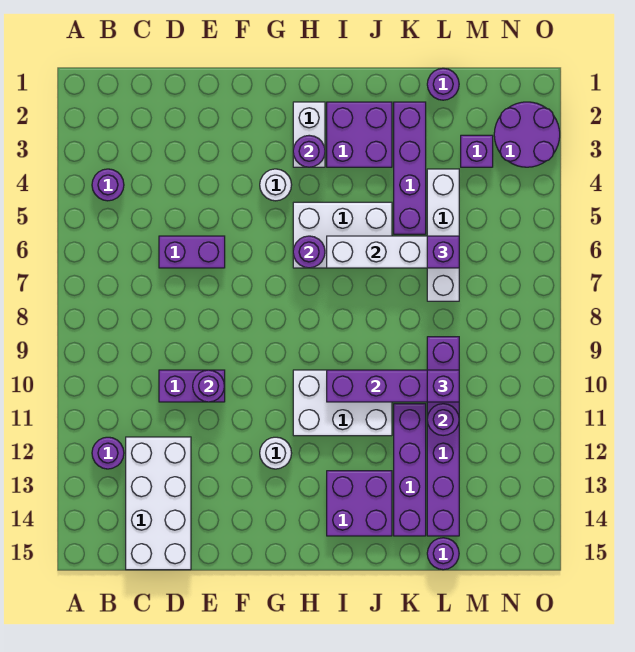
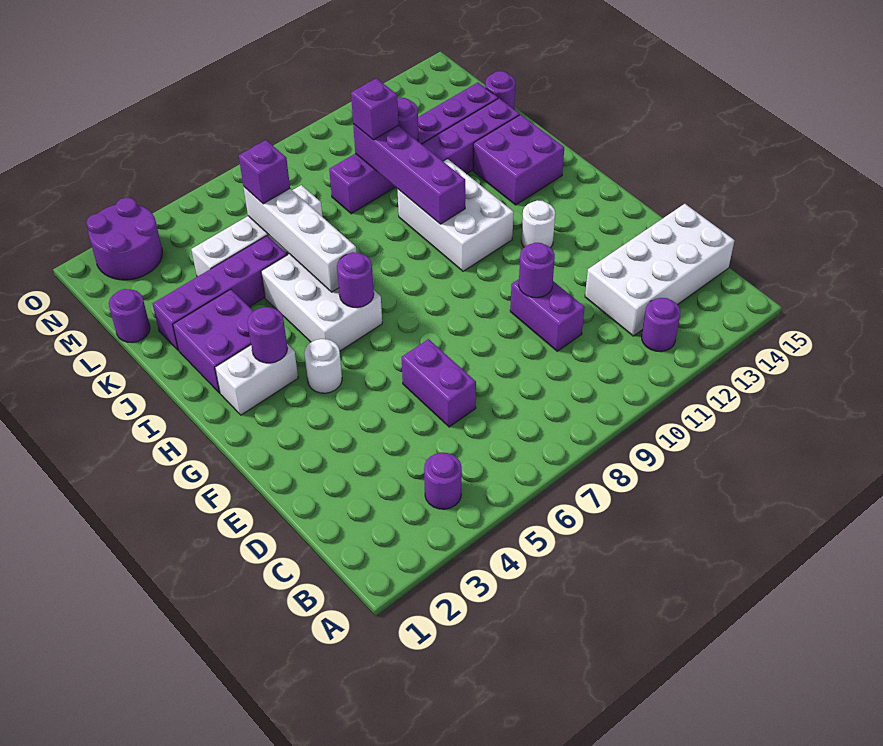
purple 1x1 brick [461,135,493,167] -> none

